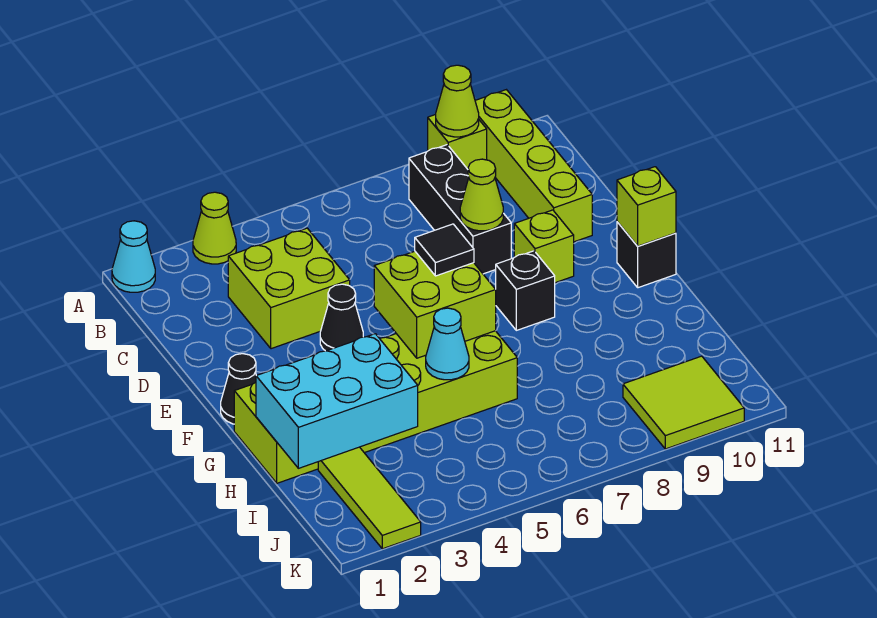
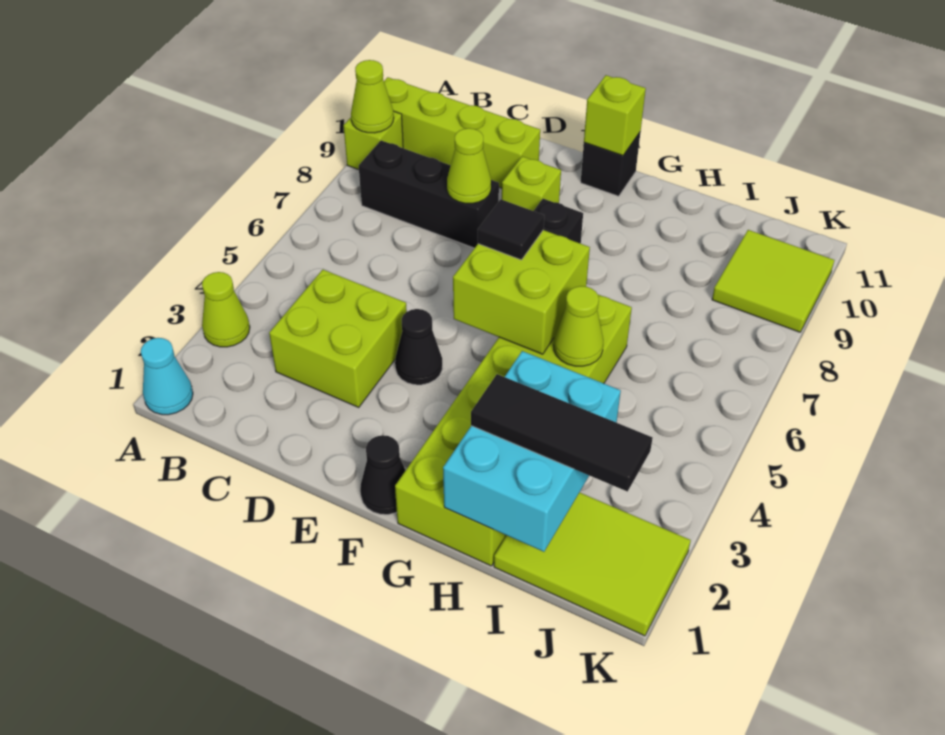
none -> black 1x3 tile [471,374,653,492]
cyan 1x1 cone [426,308,469,380] -> lime 1x1 cone [554,286,603,366]
lime 1x3 tile [318,447,421,549] -> lime 2x3 tile [494,492,691,636]

